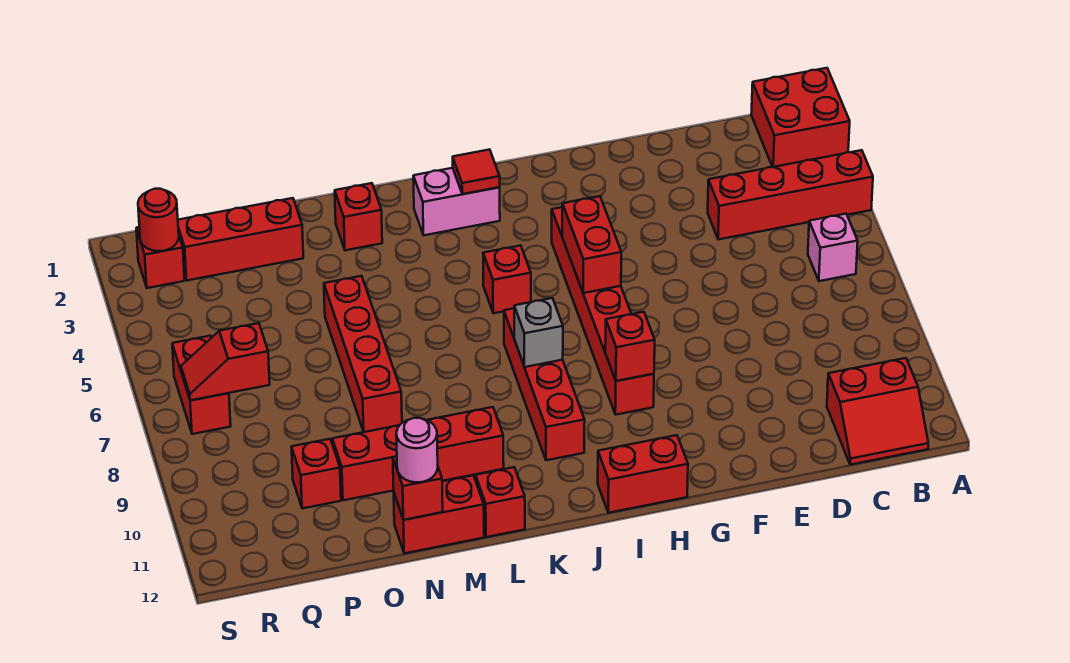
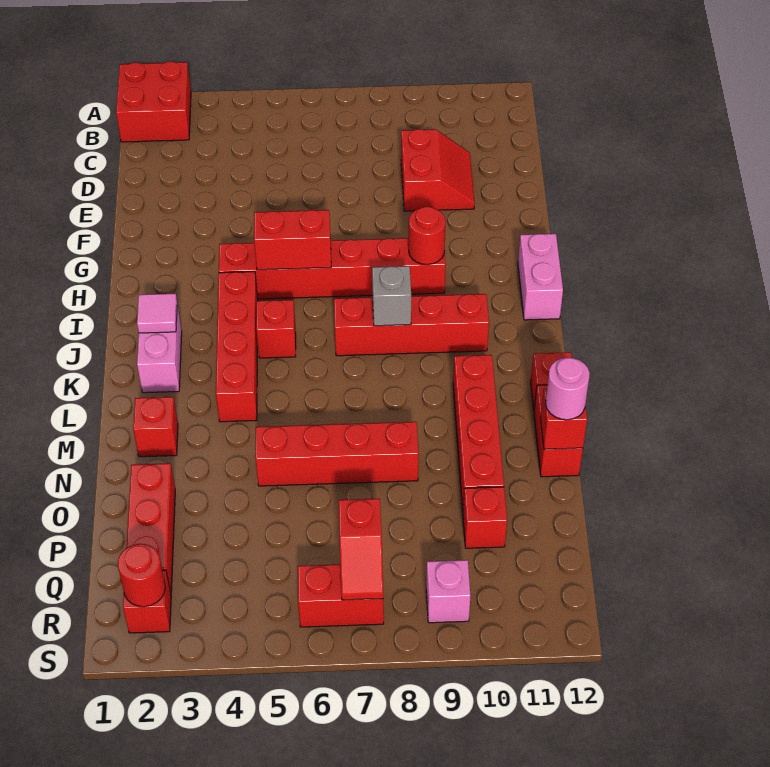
red 1x4 brick [708,150,873,240] -> red 1x4 brick moved to [216,272,258,422]
pink 1x1 brick [808,214,858,281] -> pink 1x1 brick moved to [426,560,470,623]
red 2x2 slope [827,358,928,465] -> red 2x2 slope moved to [401,129,475,211]
red 1x1 brick [605,312,655,381] -> red 1x1 round brick [409,207,446,265]
red 1x2 brick [598,435,688,513] -> pink 1x2 brick [518,234,563,320]
red 1x1 tile [453,150,500,194] -> pink 1x1 tile [137,294,177,333]

